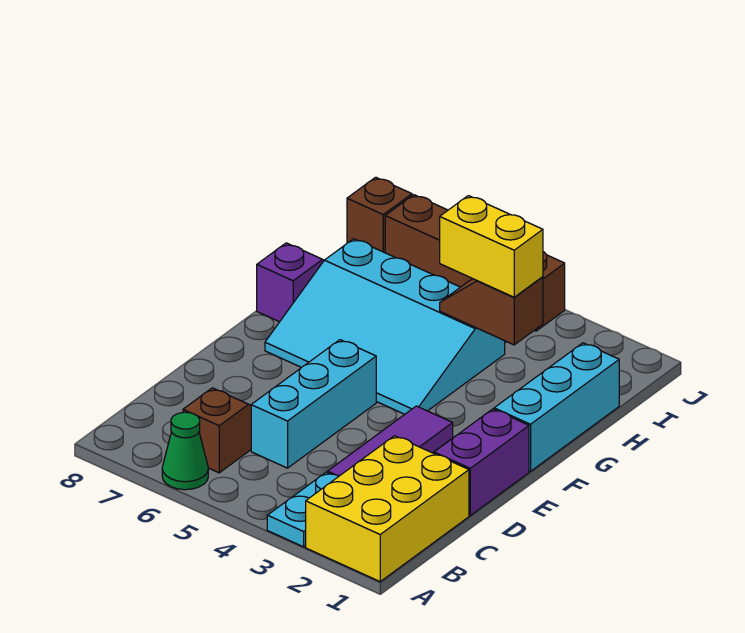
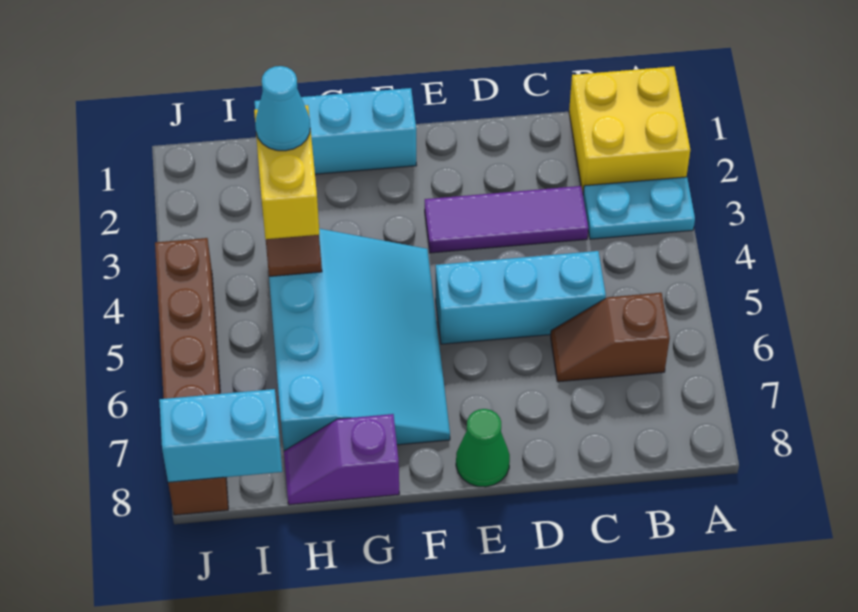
yellow 2x3 brick [306,436,469,581] -> yellow 2x2 brick [569,67,690,192]
green 1x1 cone [162,412,208,490] -> green 1x1 cone moved to [456,409,510,487]
purple 1x2 brick [434,409,529,515] -> none
none -> cyan 1x1 cone [255,66,310,151]
none -> cyan 1x2 brick [159,389,282,482]

